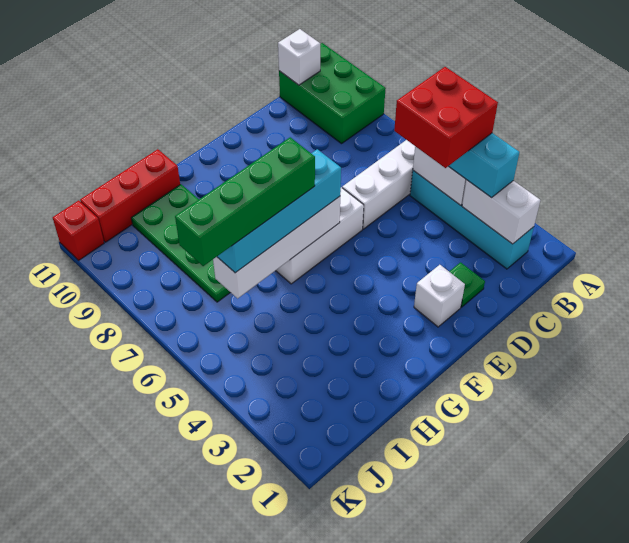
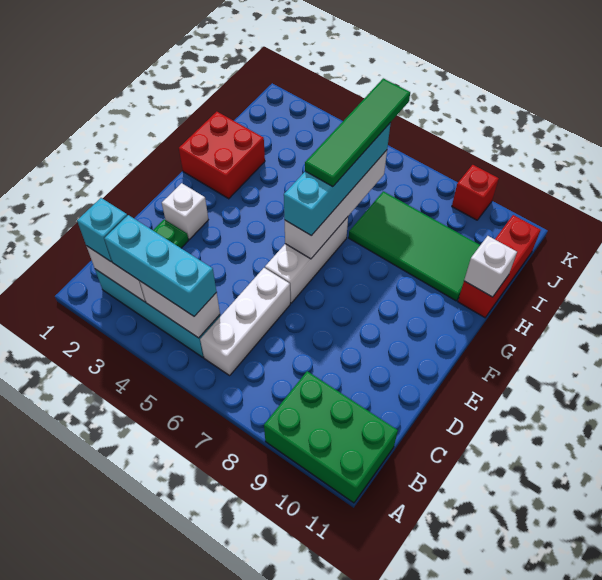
none -> cyan 1x1 brick [77,198,127,262]
red 2x2 brick [394,67,498,168] -> red 2x2 brick moved to [179,112,265,199]
white 1x1 brick [278,29,320,85] -> white 1x1 brick moved to [464,236,517,297]
green 1x4 brick [175,137,315,266] -> green 1x4 tile [305,78,410,187]
green 2x4 plate [131,184,231,302] -> green 2x4 tile [349,191,480,301]
red 1x1 brick [53,200,104,260] -> red 1x1 brick moved to [452,165,499,220]

